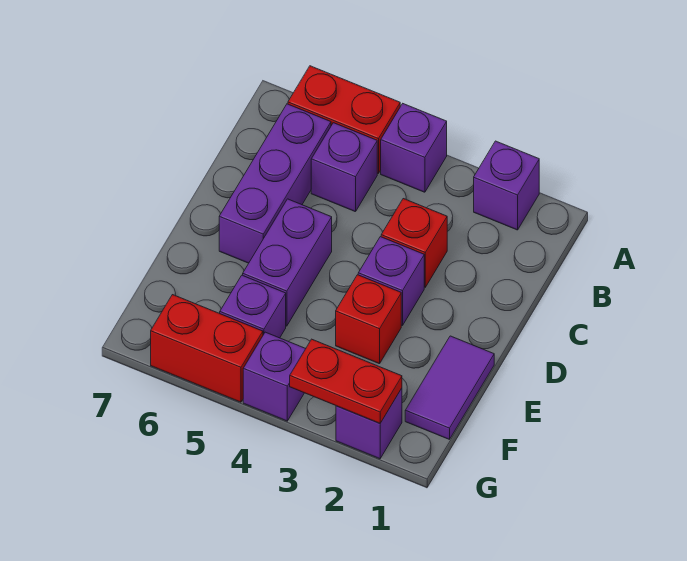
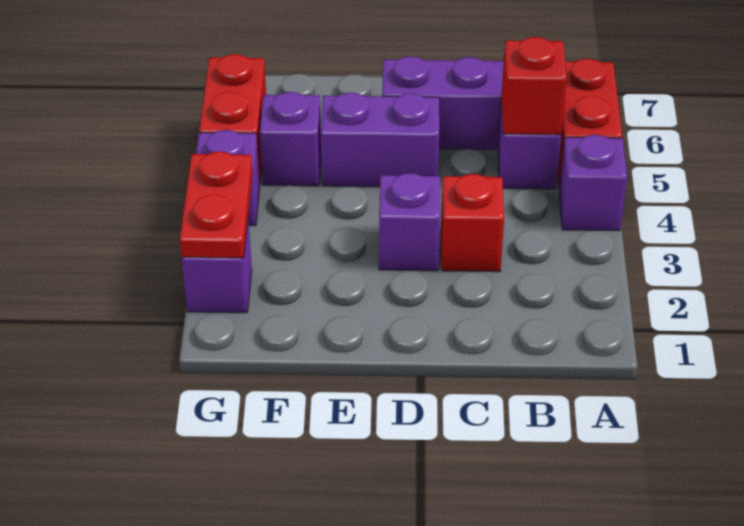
purple 1x1 brick [474,141,539,230] -> none
purple 1x2 tile [405,336,494,439] -> none
red 1x1 brick [336,275,401,364] -> red 1x1 brick moved to [501,37,567,135]

